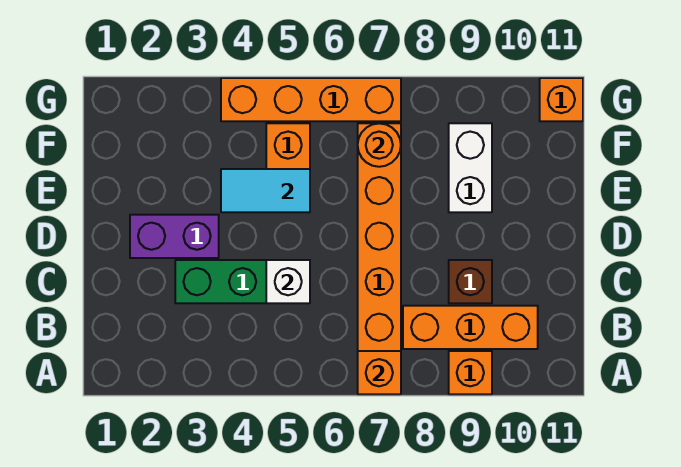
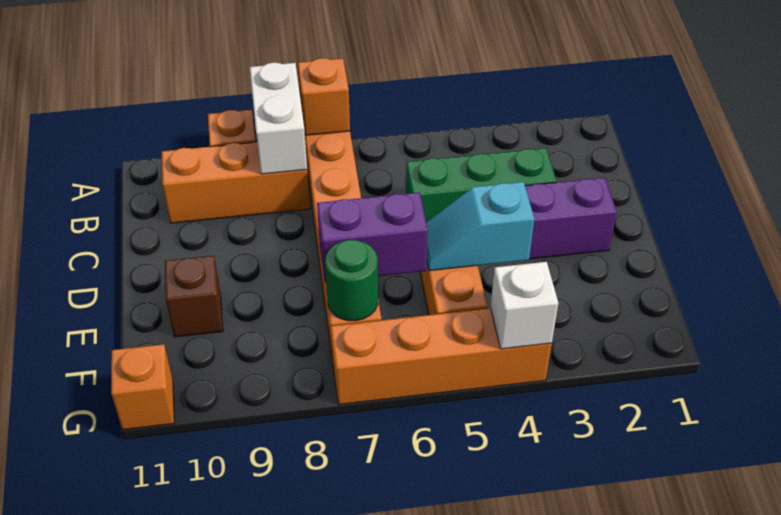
white 1x1 brick [266,260,310,303] -> white 1x1 brick moved to [491,262,558,349]
brown 1x1 brick [449,260,492,303] -> brown 1x1 brick moved to [165,256,223,337]
cyan 1x2 tile [221,169,310,212] -> cyan 1x2 slope [426,182,534,271]
none -> purple 1x2 brick [317,192,428,282]
white 1x2 brick [449,123,492,212] -> white 1x2 brick moved to [250,63,307,174]
orange 1x1 round brick [358,123,401,167] -> green 1x1 round brick [325,240,378,321]

